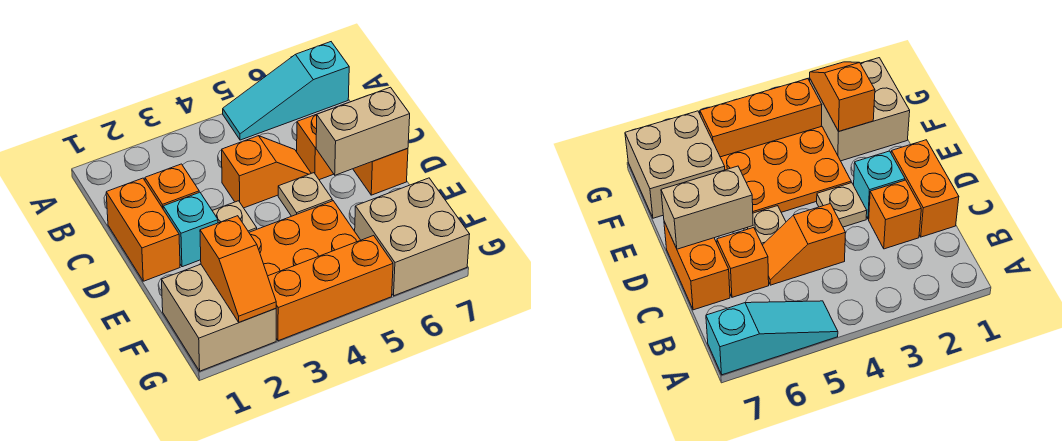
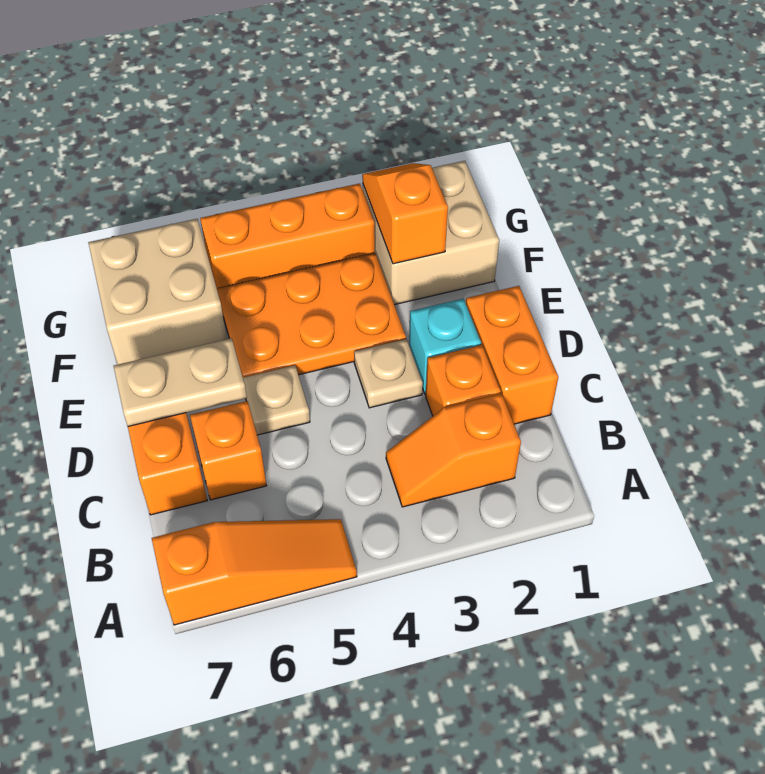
cyan 1x3 slope [223,42,349,140] -> orange 1x3 slope [152,519,357,625]
orange 1x2 slope [222,136,311,208] -> orange 1x2 slope moved to [386,394,521,507]
tan 1x2 brick [316,87,410,175] -> tan 1x2 plate [114,338,247,426]

